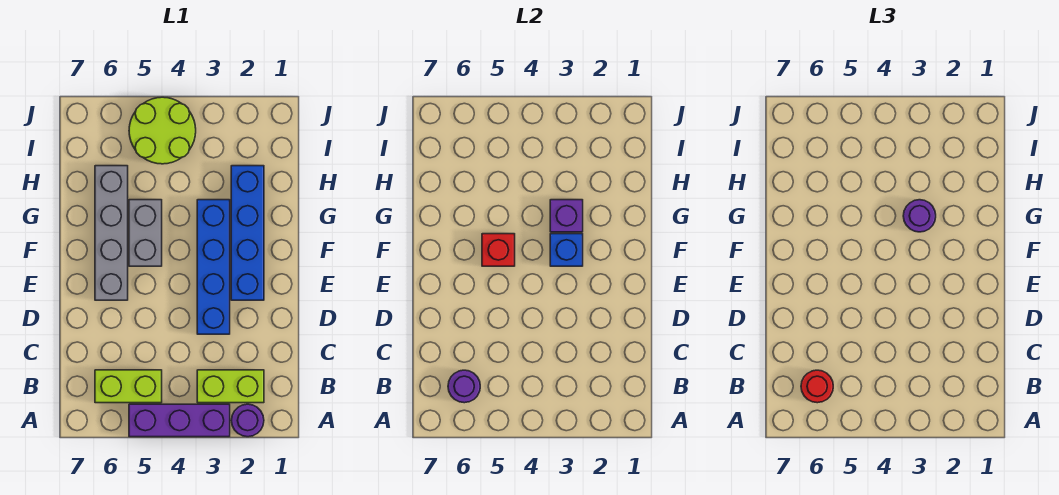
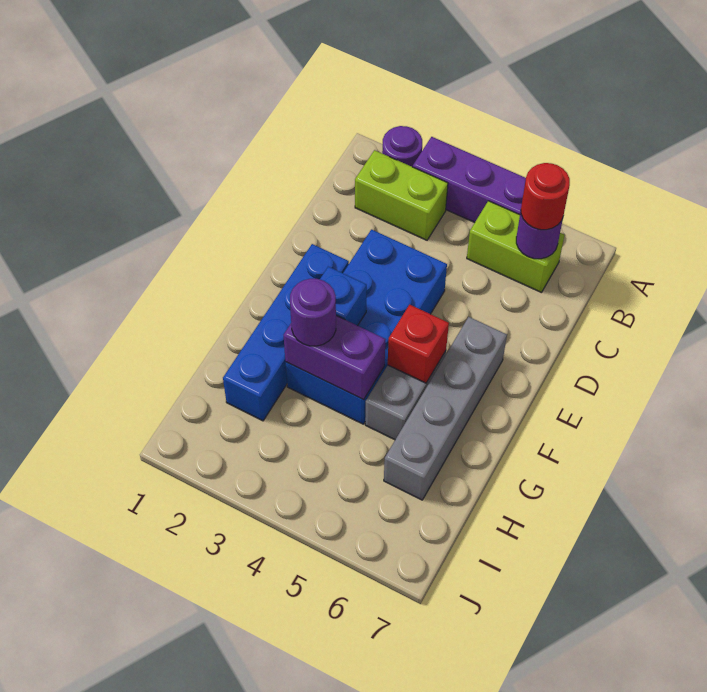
blue 1x4 brick [197,200,230,334] -> blue 2x4 brick [286,230,447,424]
purple 1x1 brick [550,200,583,232] -> purple 1x2 brick [284,316,385,400]
lime 2x2 round brick [129,97,196,164] -> none

